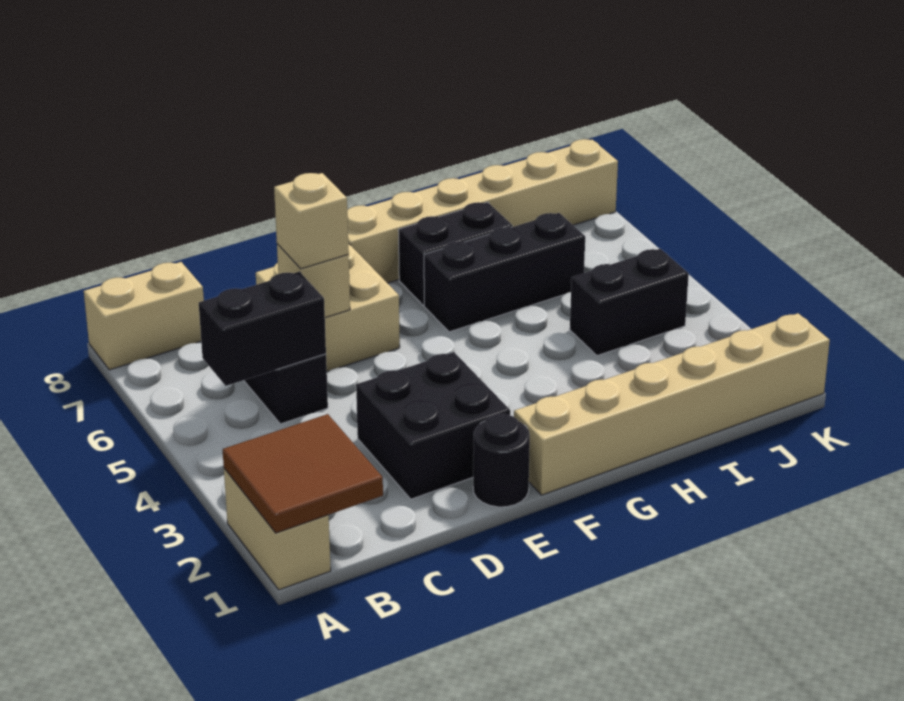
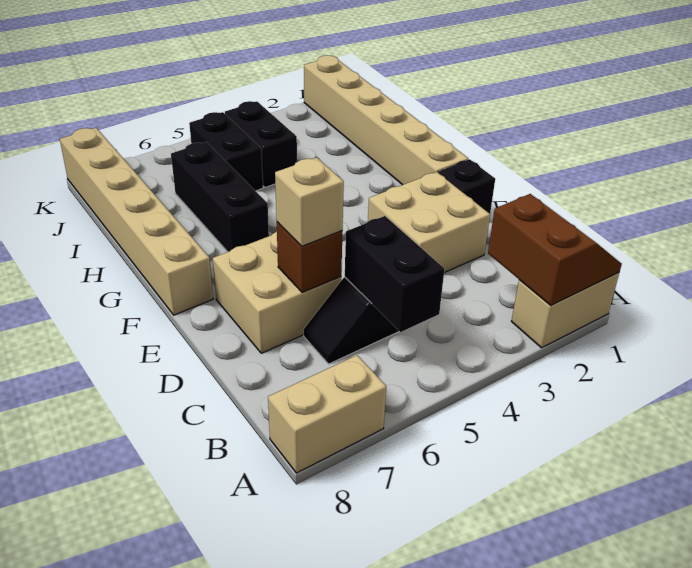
brown 2x2 tile [223,414,383,533] -> brown 2x2 slope [488,194,622,305]
tan 1x2 brick [84,262,204,370] -> tan 1x2 brick turned to [268,355,386,473]
black 2x2 brick [356,352,510,499] -> tan 2x2 brick [368,172,490,273]
tan 1x1 brick [277,244,350,318] -> brown 1x1 brick [277,222,342,293]
black 1x1 round brick [473,414,530,507] -> black 1x1 brick [438,159,495,214]
black 1x2 brick [398,202,513,305] -> black 1x2 brick moved to [189,112,263,191]

